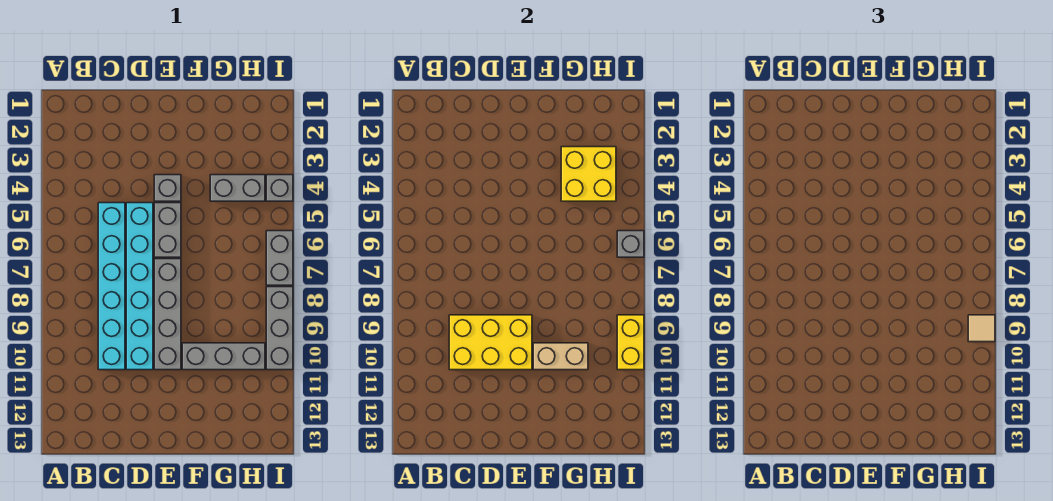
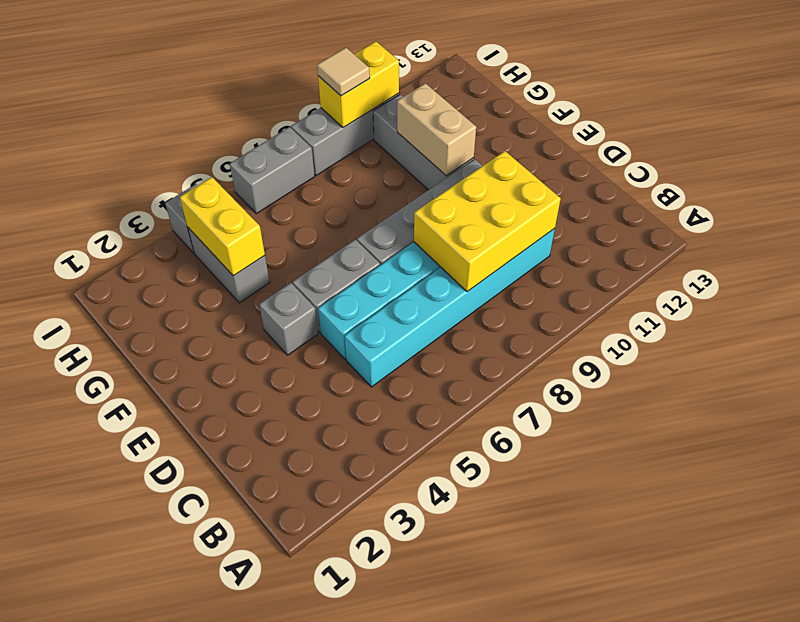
yellow 2x3 brick [449,315,532,370] -> yellow 2x3 brick turned to [414,151,561,292]
yellow 2x2 brick [561,147,616,201] -> yellow 1x2 brick [180,177,265,276]
grey 1x1 brick [617,231,644,257] -> none

